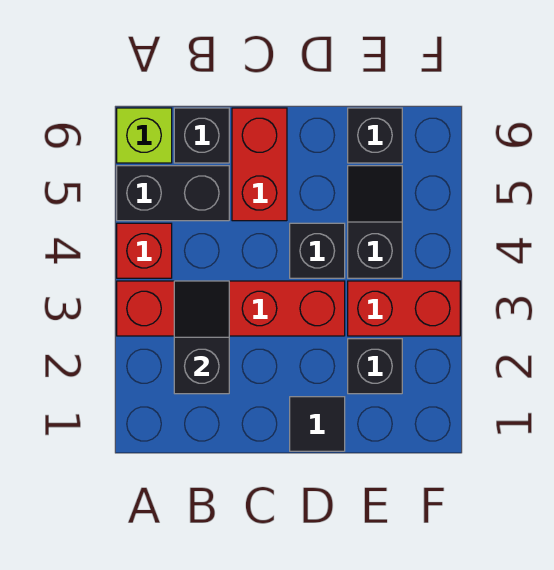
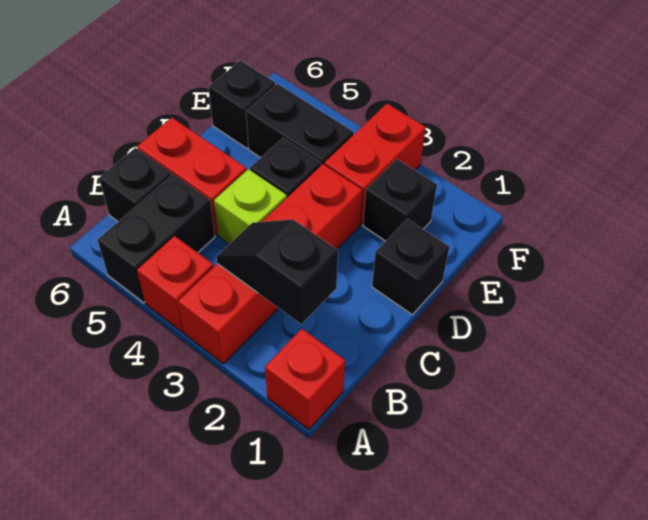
none -> red 1x1 brick [265,329,345,430]
lime 1x1 brick [117,108,172,163] -> lime 1x1 brick moved to [214,169,287,244]
black 1x1 tile [290,397,345,451] -> black 1x1 brick [372,219,450,315]
black 1x2 slope [348,166,402,278] -> black 1x2 brick [246,84,354,165]

